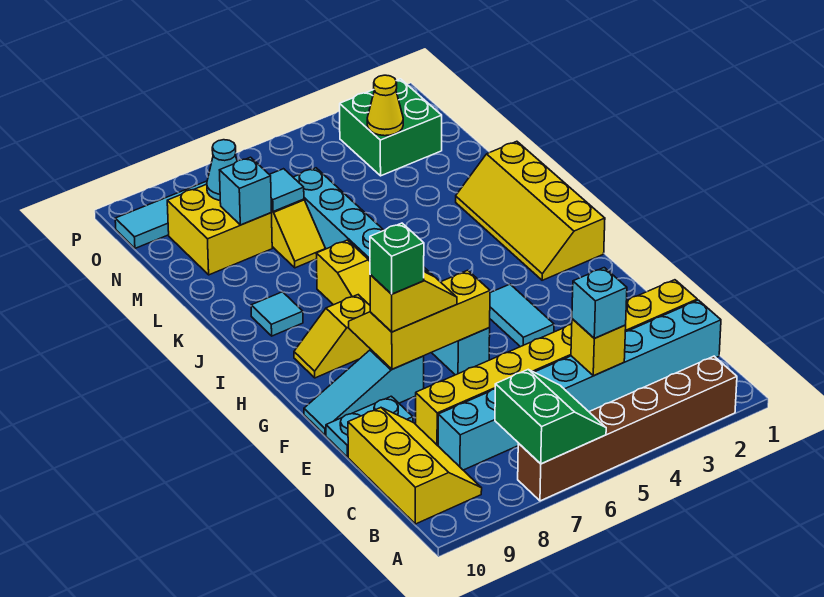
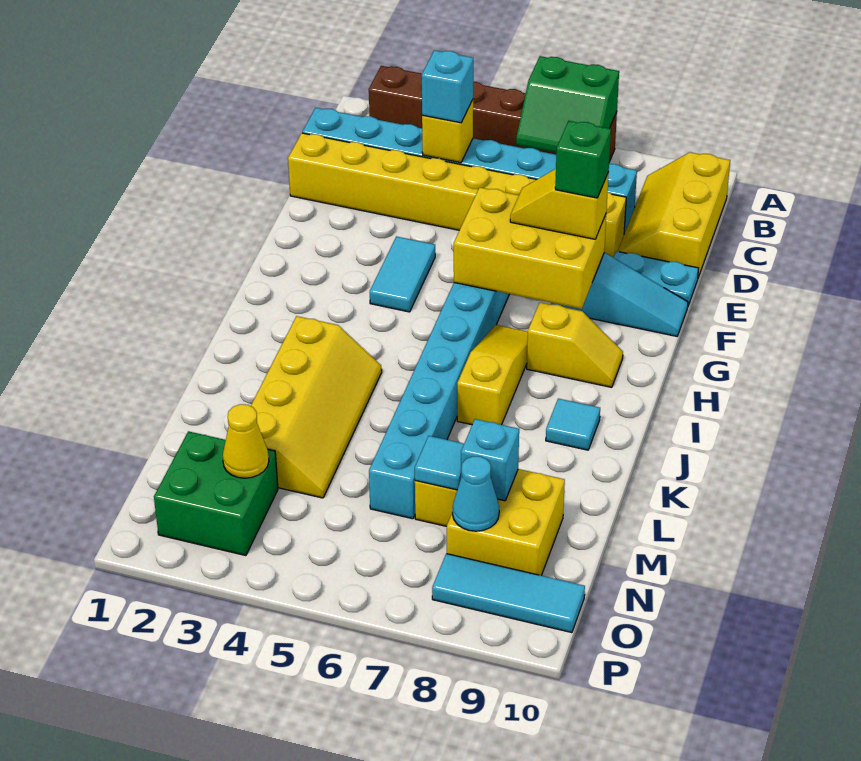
green 2x2 slope [495,370,606,464] -> green 2x2 slope turned to [516,56,619,153]
yellow 2x3 slope [349,270,490,369] -> yellow 2x3 brick [454,187,606,309]
yellow 2x4 slope [456,141,605,280] -> yellow 2x4 slope moved to [251,316,382,498]

